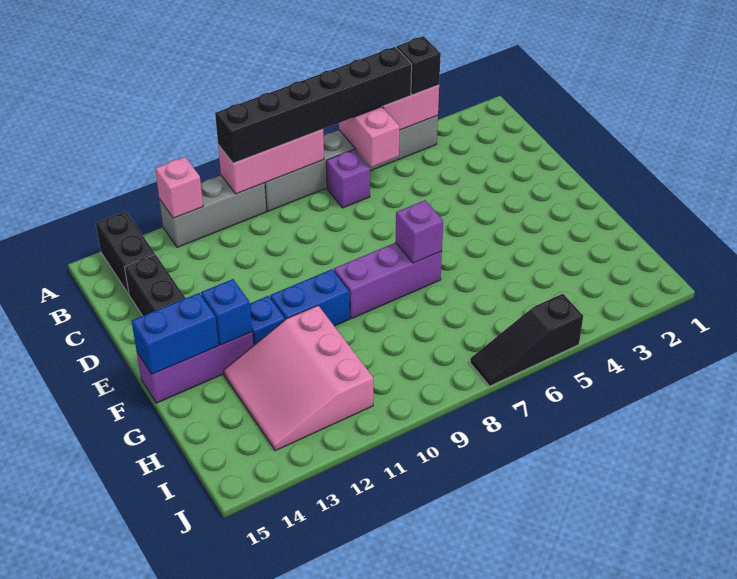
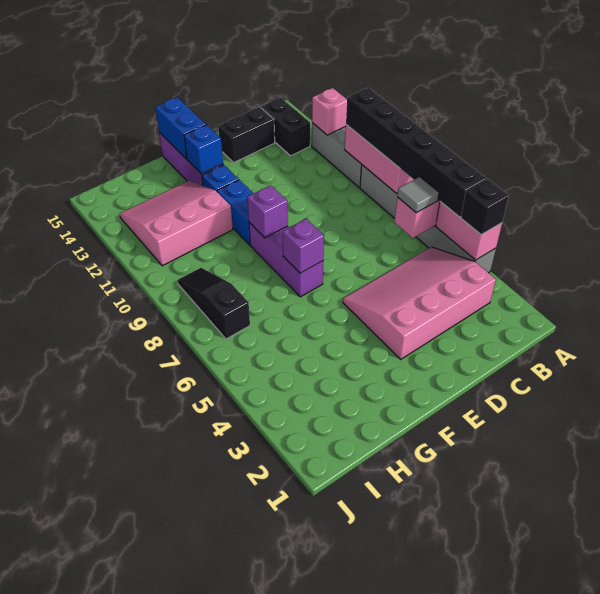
black 1x2 brick [96,212,155,294] -> black 1x2 brick turned to [261,98,310,156]
none -> pink 3x4 slope [343,247,496,359]
none -> grey 1x1 tile [397,177,439,213]
purple 1x1 brick [326,150,370,208] -> purple 1x1 brick moved to [247,185,288,238]
black 1x3 slope [470,294,583,386] -> black 1x3 slope moved to [178,268,250,339]

